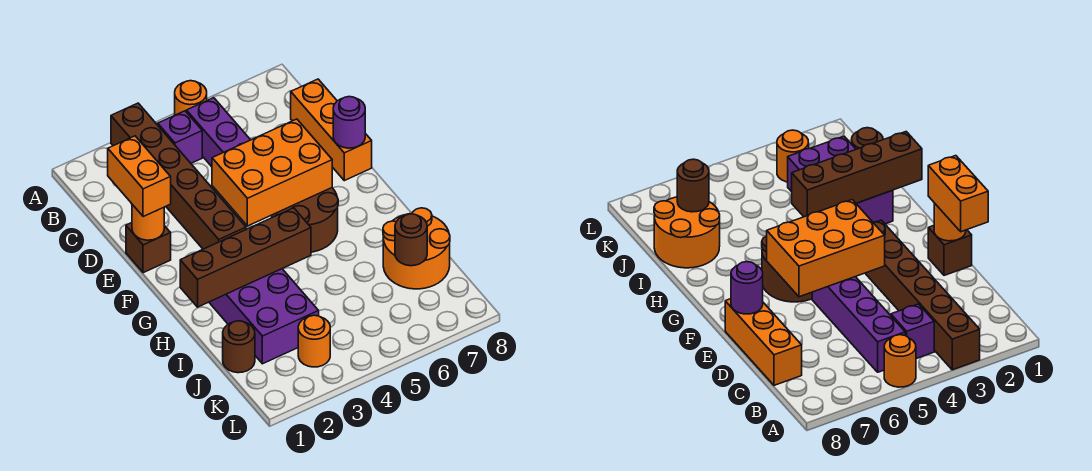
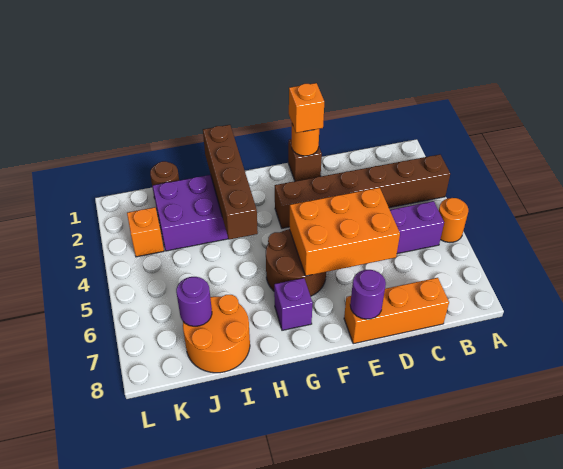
purple 1x1 brick [158,111,202,163] -> purple 1x1 brick moved to [274,278,313,330]
orange 1x2 brick [108,136,171,217] -> orange 1x1 brick [289,83,324,133]
orange 2x3 brick [212,119,332,226] -> orange 2x3 brick turned to [290,188,400,276]
brown 1x1 round brick [395,214,427,266] -> purple 1x1 round brick [176,277,212,326]
orange 1x1 round brick [298,315,330,367] -> orange 1x1 brick [127,207,164,257]

